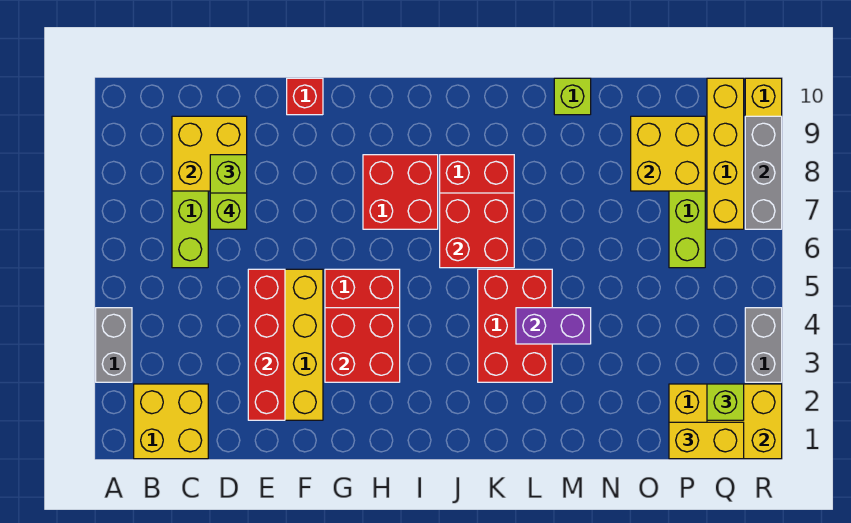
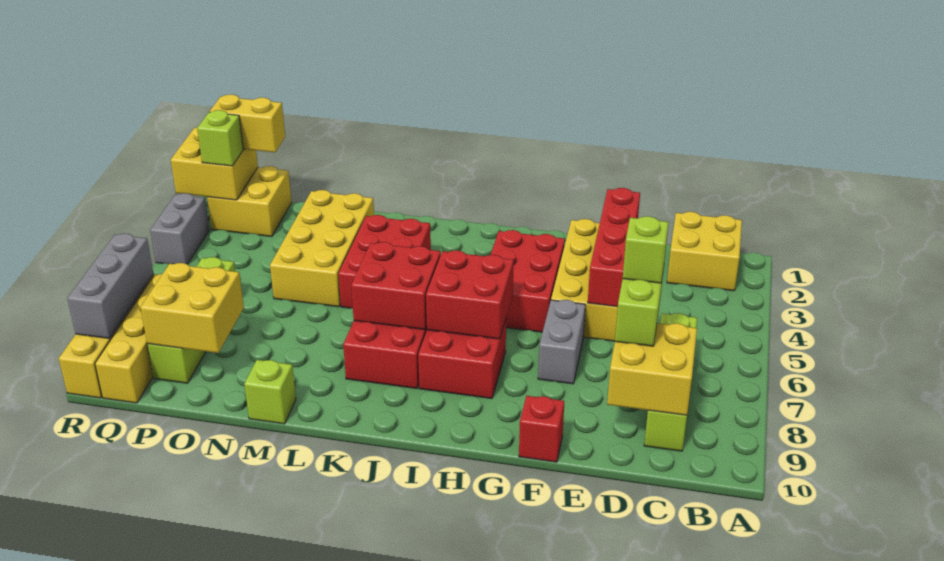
grey 1x2 brick [96,308,132,382] -> grey 1x2 brick moved to [538,300,586,384]
red 2x2 brick [325,308,400,382] -> red 2x2 brick moved to [426,251,514,339]
purple 1x2 brick [516,308,591,344] -> none
none -> yellow 2x4 brick [270,190,374,307]

